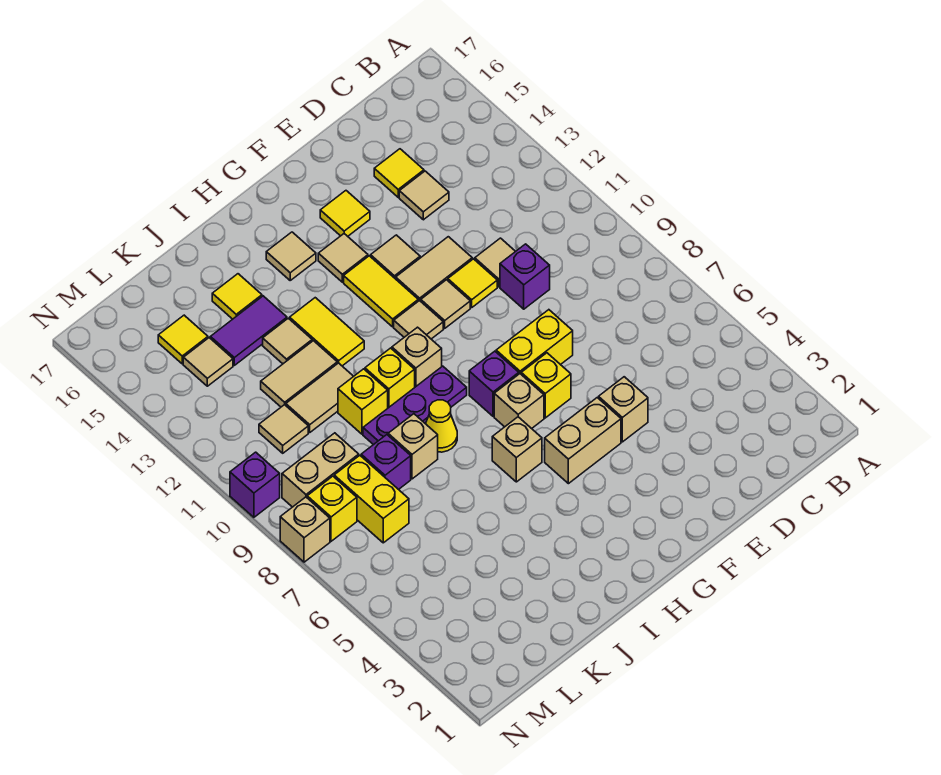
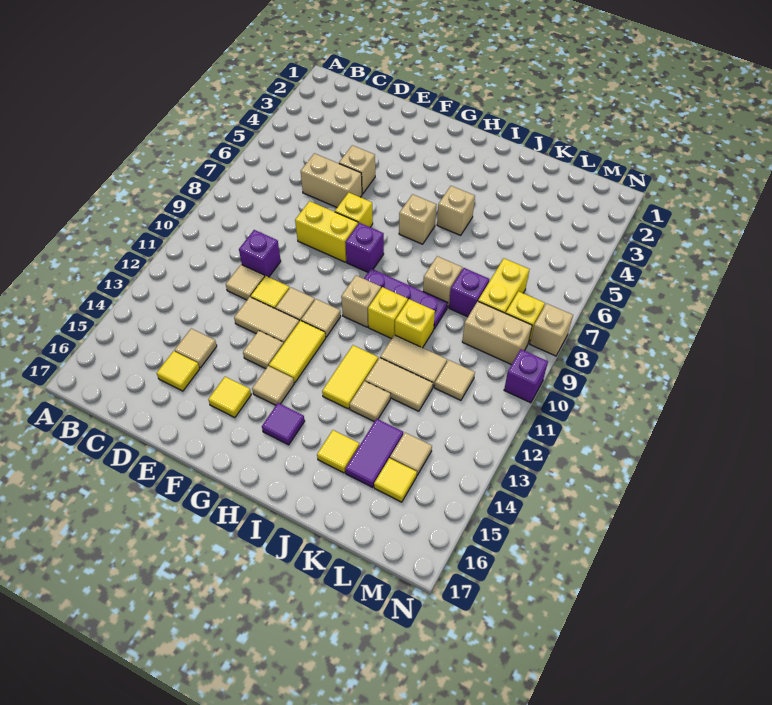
tan 1x2 brick [545,398,621,484] -> tan 1x2 brick moved to [301,153,362,207]
tan 1x1 brick [494,374,544,429] -> tan 1x1 brick moved to [437,186,475,235]
tan 1x1 tile [266,232,316,280] -> purple 1x1 tile [262,403,305,445]
yellow 1x1 cone [426,400,457,452] -> none
purple 1x2 tile [210,296,287,365] -> purple 1x2 tile turned to [345,419,403,488]

